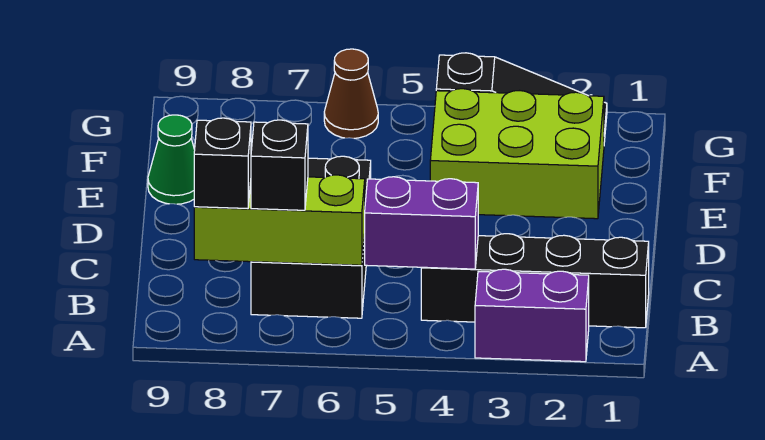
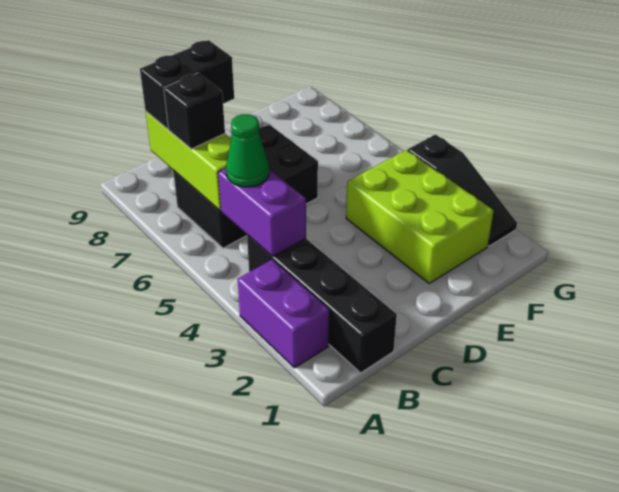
black 1x1 brick [194,118,251,208] -> black 1x2 brick [140,40,234,129]
green 1x1 cone [148,115,195,204] -> green 1x1 cone moved to [226,114,269,187]
brown 1x1 cone [324,49,378,138] -> none

